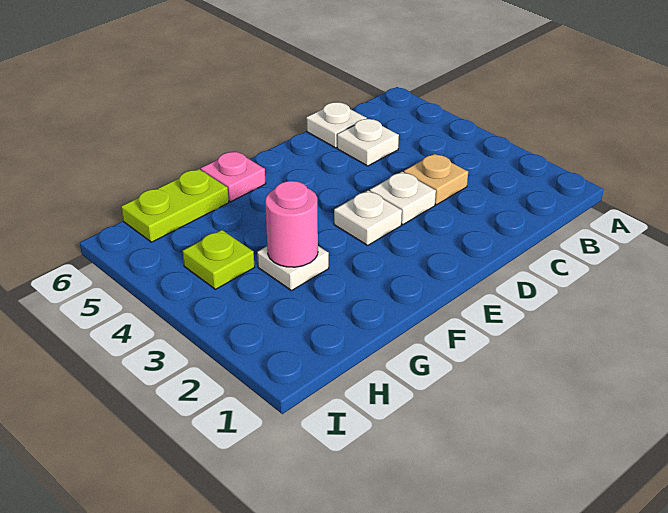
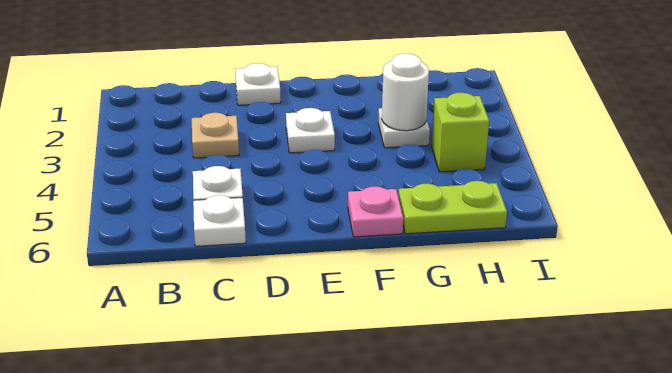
white 1x1 plate [370,172,436,225] -> white 1x1 plate moved to [235,63,281,105]
pink 1x1 round brick [265,181,318,267] -> white 1x1 round brick [382,54,429,131]
lime 1x1 plate [183,230,255,289] -> lime 1x1 brick [432,93,489,172]

